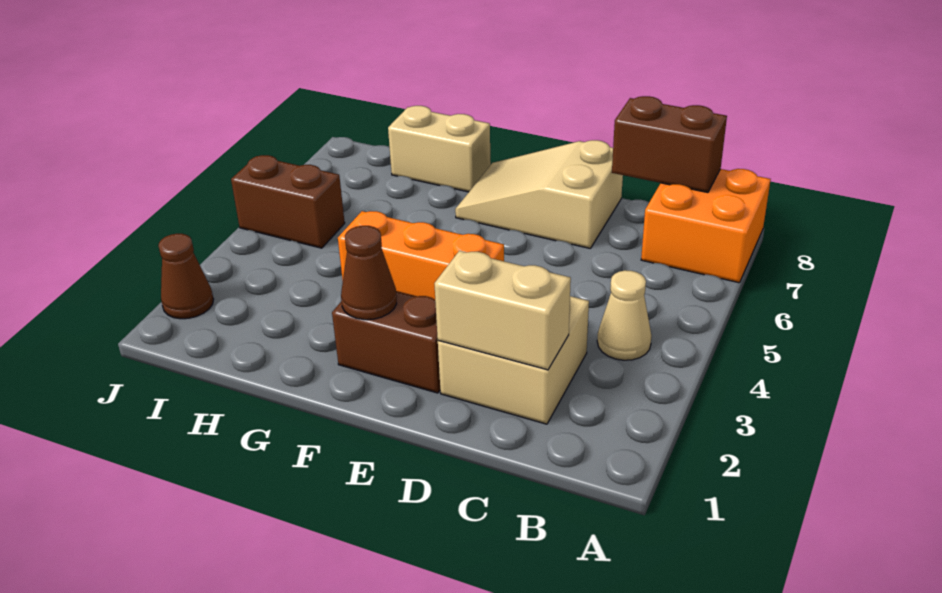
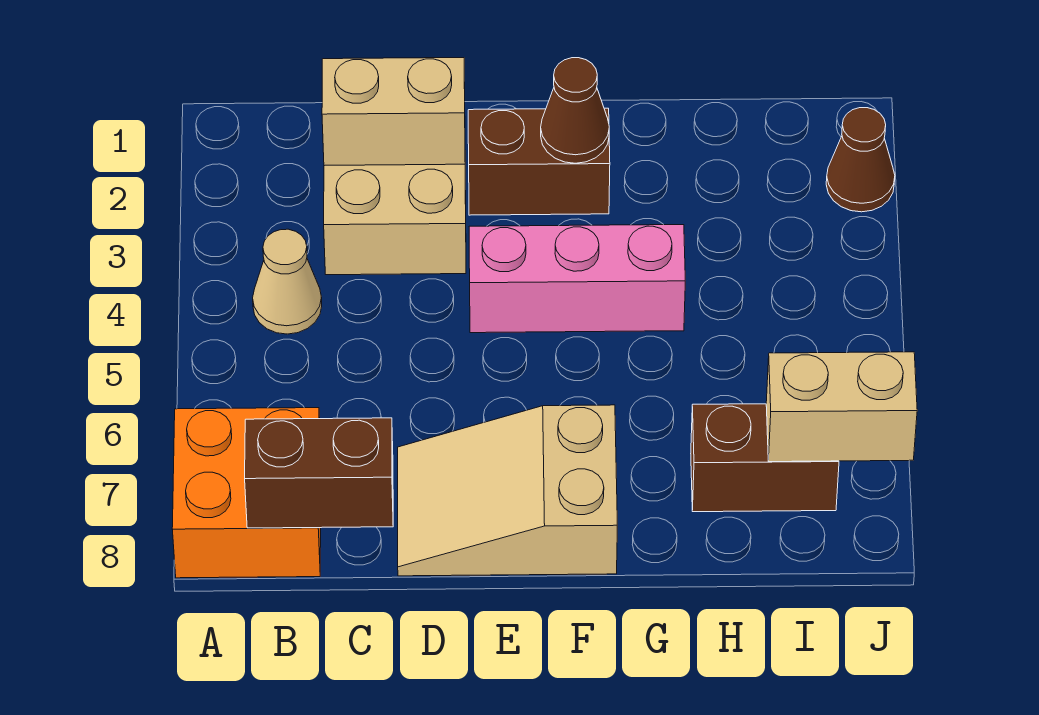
tan 2x3 slope [455,140,623,248] -> tan 2x3 slope turned to [398,405,617,576]
orange 1x3 brick [338,211,504,299] -> pink 1x3 brick [469,225,685,333]
tan 1x2 brick [388,106,491,192] -> tan 1x2 brick moved to [766,352,917,462]
brown 1x2 brick [231,155,345,248] -> brown 1x2 brick moved to [691,404,839,512]

